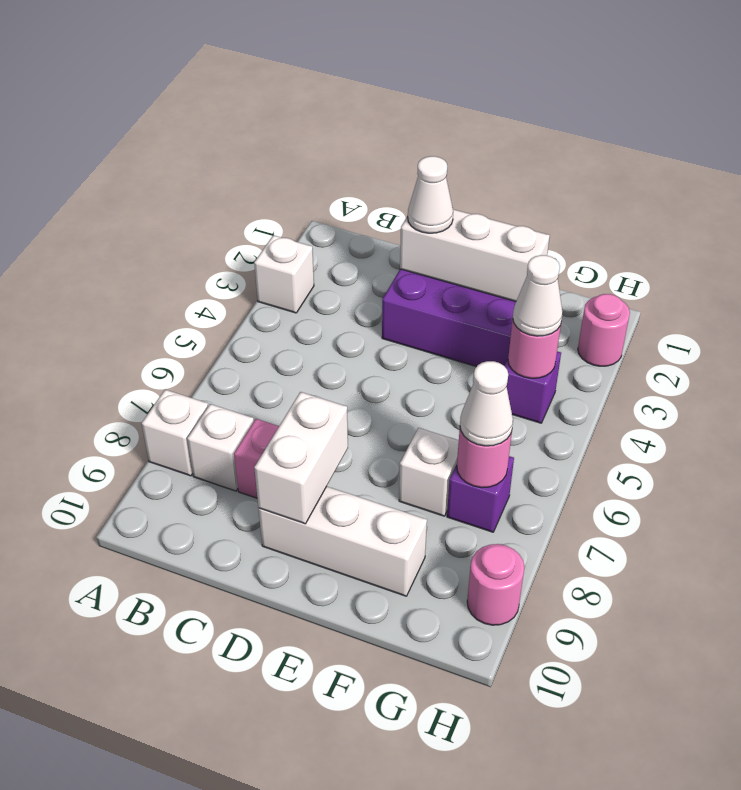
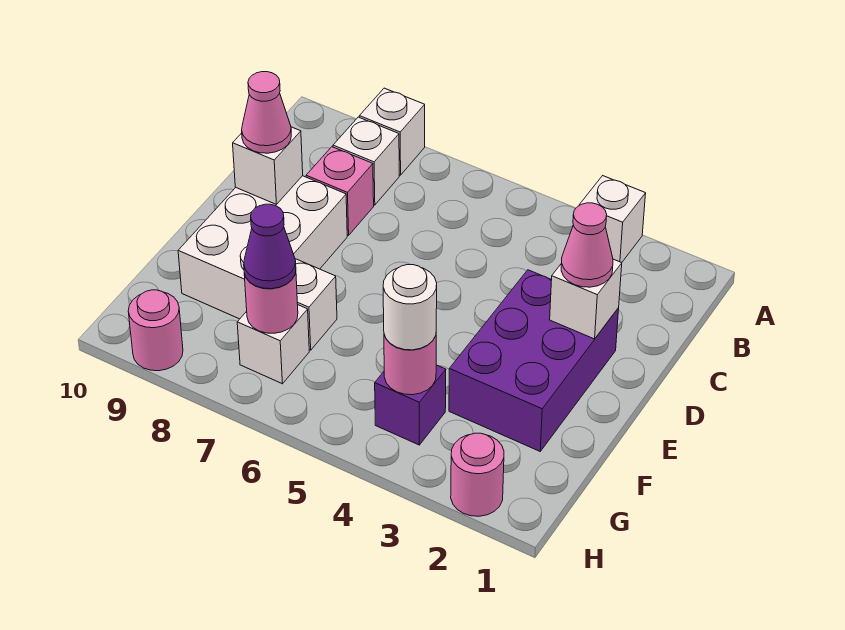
white 1x3 brick [400,209,550,301] -> white 1x1 brick [550,259,622,339]
white 1x1 cone [408,156,453,233] -> pink 1x1 cone [561,203,613,287]
white 1x2 brick [254,392,348,524] -> white 1x1 brick [233,127,303,205]
white 1x3 brick [259,486,427,596] -> white 2x3 brick [178,176,347,319]
none -> pink 1x1 cone [242,72,291,153]
white 1x1 cone [513,255,563,336] -> white 1x1 round brick [383,265,437,350]
purple 1x1 brick [447,456,514,532] -> white 1x1 brick [237,305,309,384]
white 1x1 cone [460,361,513,446] -> purple 1x1 cone [244,204,296,289]

